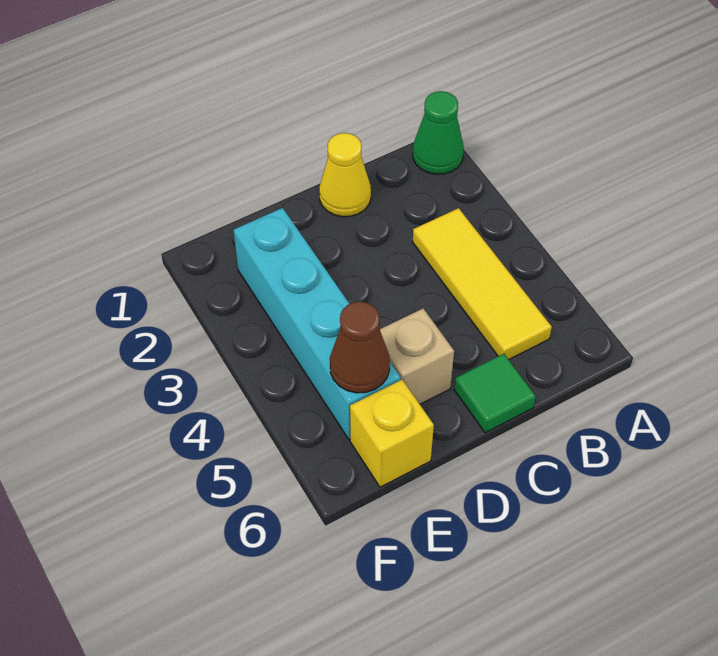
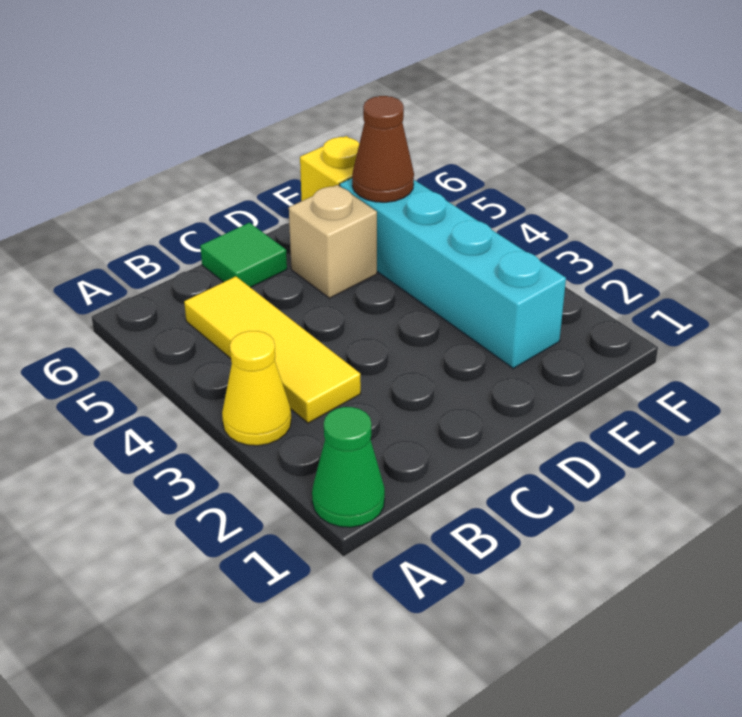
yellow 1x1 cone [319,133,371,217] -> yellow 1x1 cone moved to [222,331,291,446]

